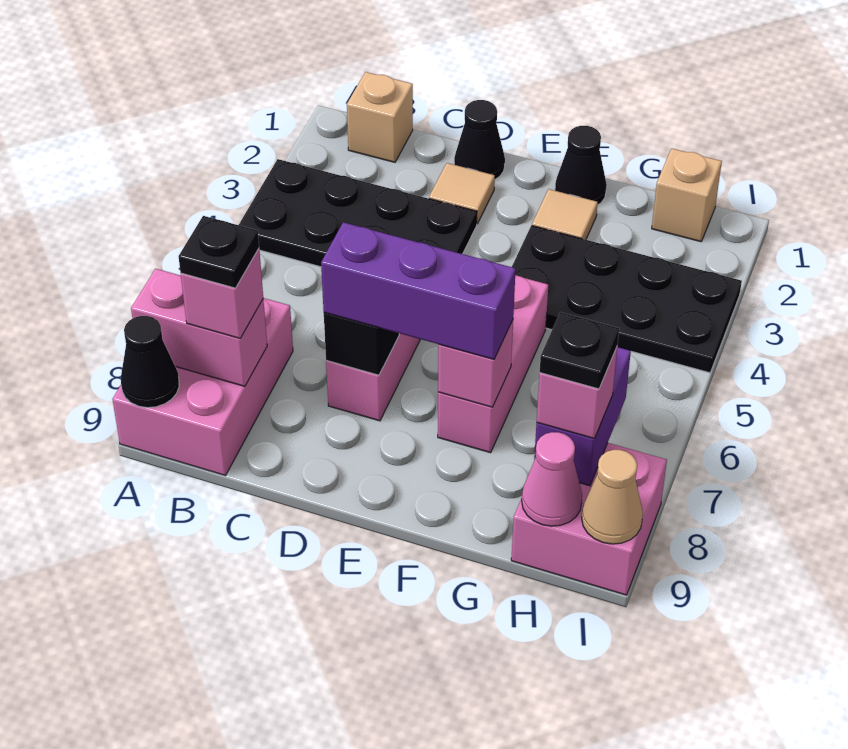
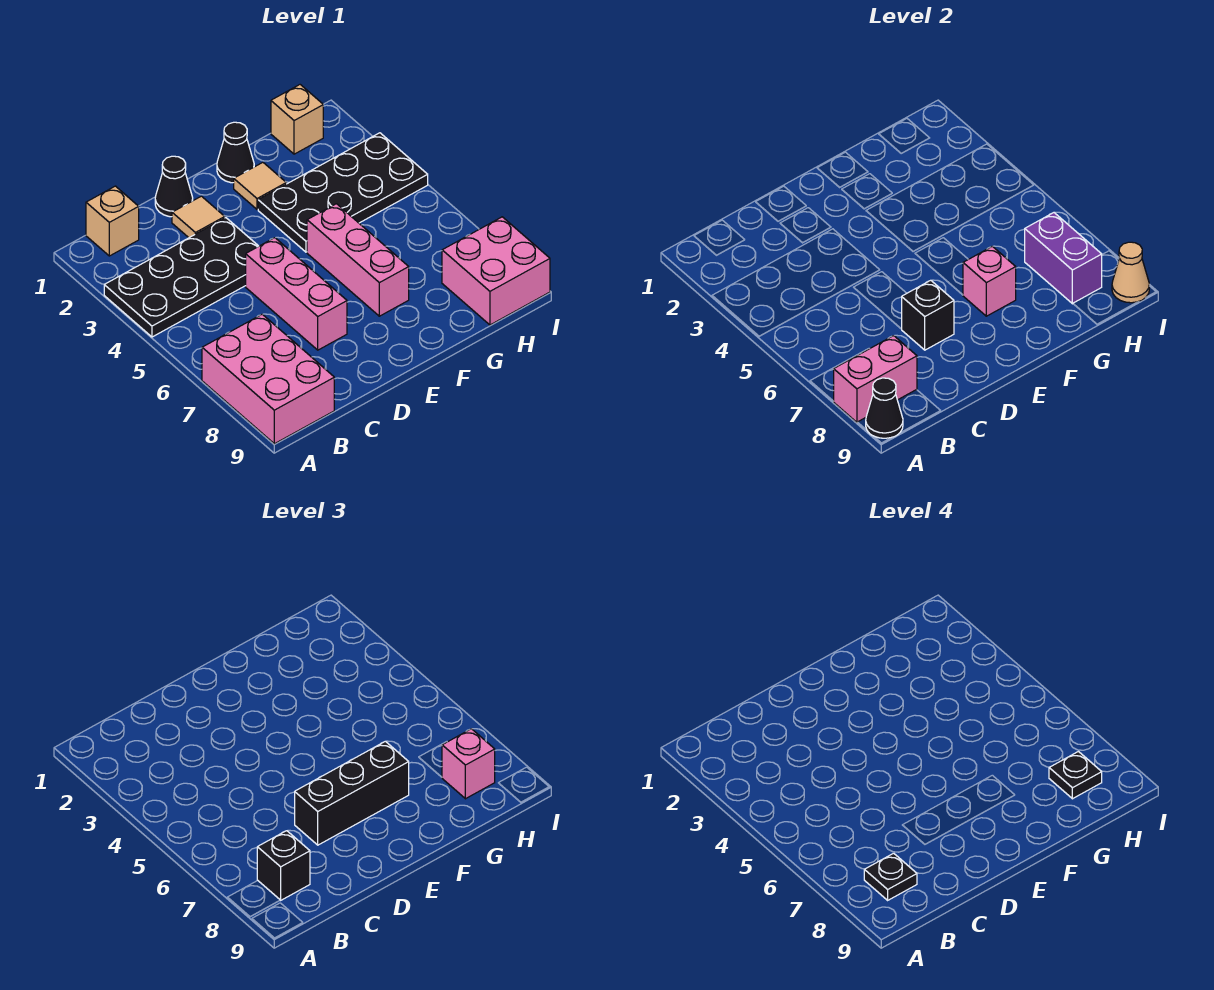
pink 1x1 brick [181,249,263,338] -> black 1x1 brick [257,831,310,900]
purple 1x3 brick [321,222,516,359] -> black 1x3 brick [295,741,409,845]
pink 1x1 cone [522,432,582,526] -> none

